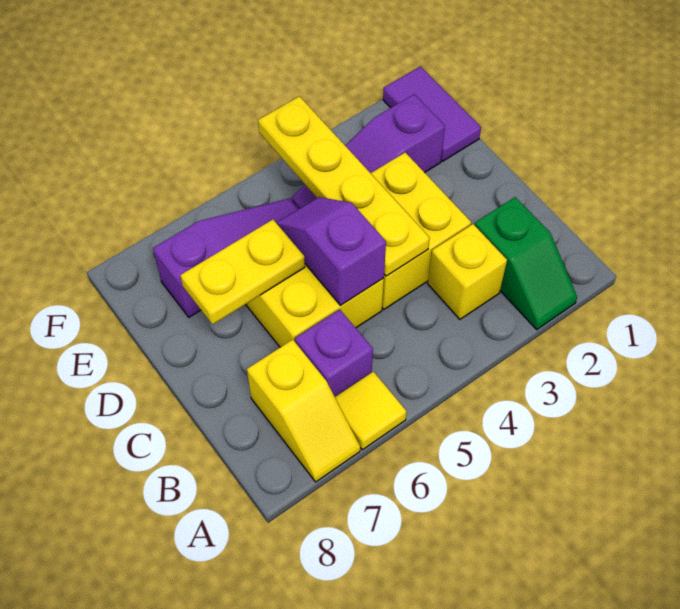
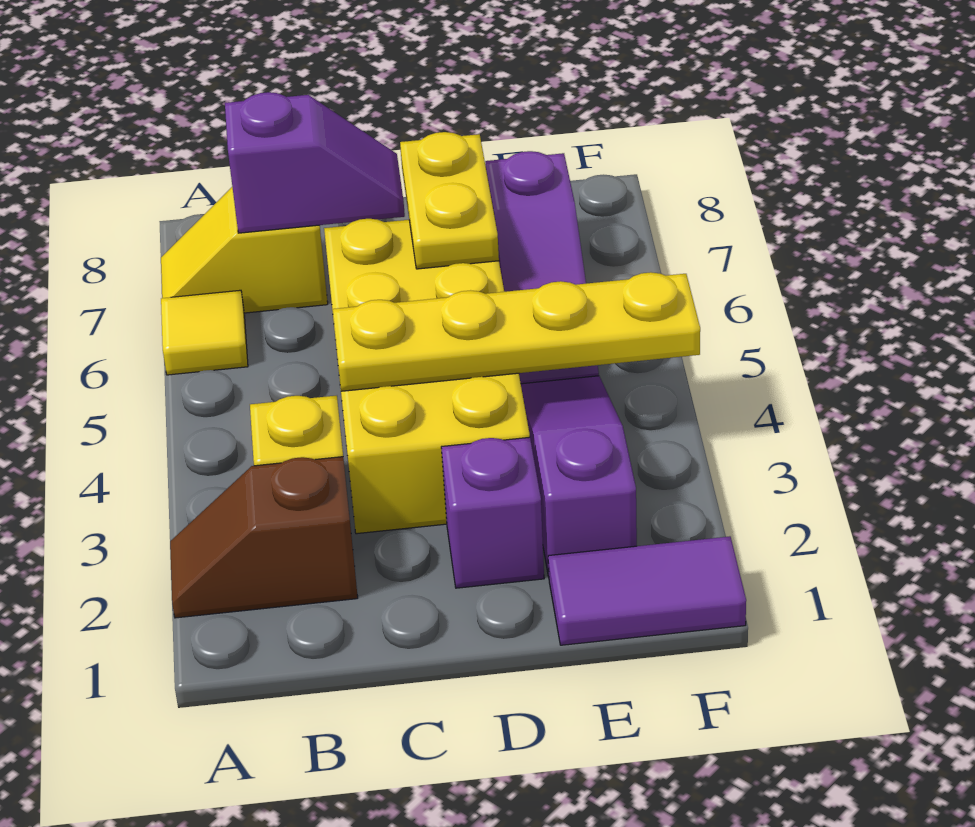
green 1x2 slope [475,197,577,330] -> brown 1x2 slope [170,457,358,618]
purple 1x1 brick [295,309,373,397] -> purple 1x1 brick moved to [441,437,544,588]
purple 1x2 slope [277,197,386,305] -> purple 1x2 slope moved to [225,92,405,233]

